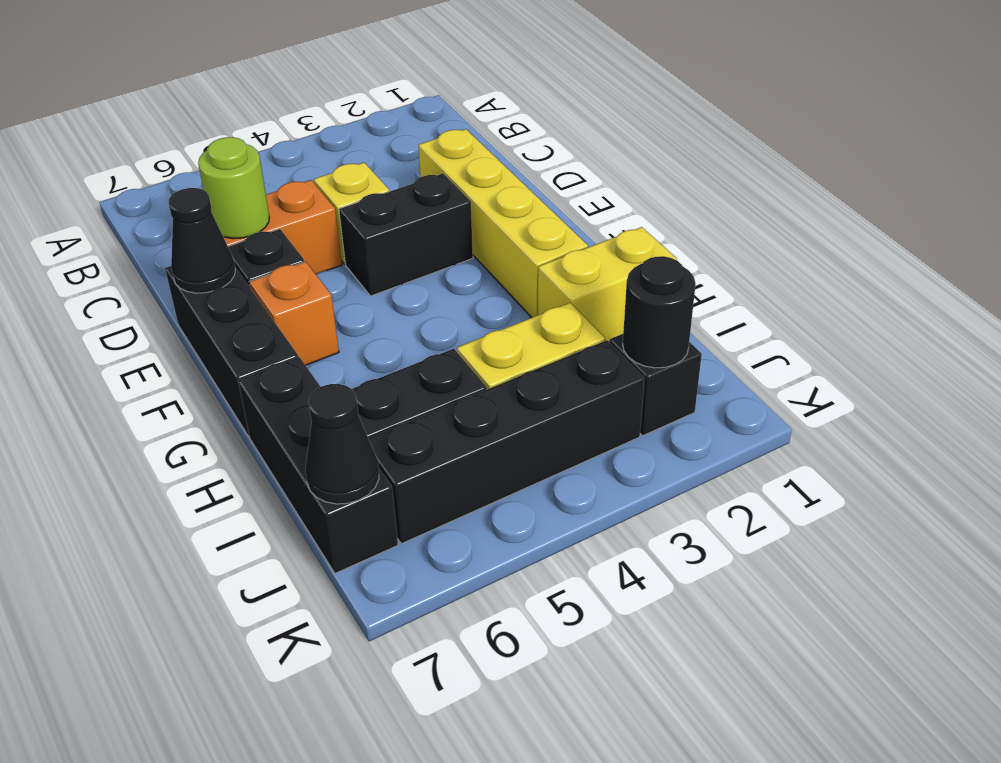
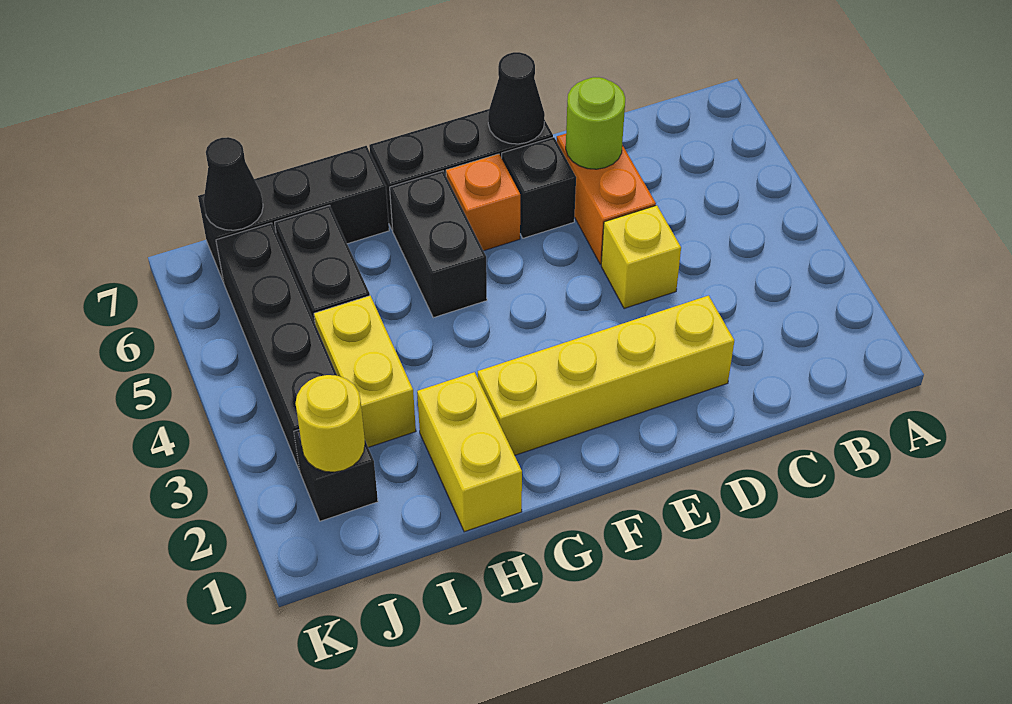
black 1x2 brick [339,174,473,296] -> black 1x2 brick moved to [390,171,487,318]
black 1x1 round brick [623,256,696,368] -> yellow 1x1 round brick [295,375,365,472]

